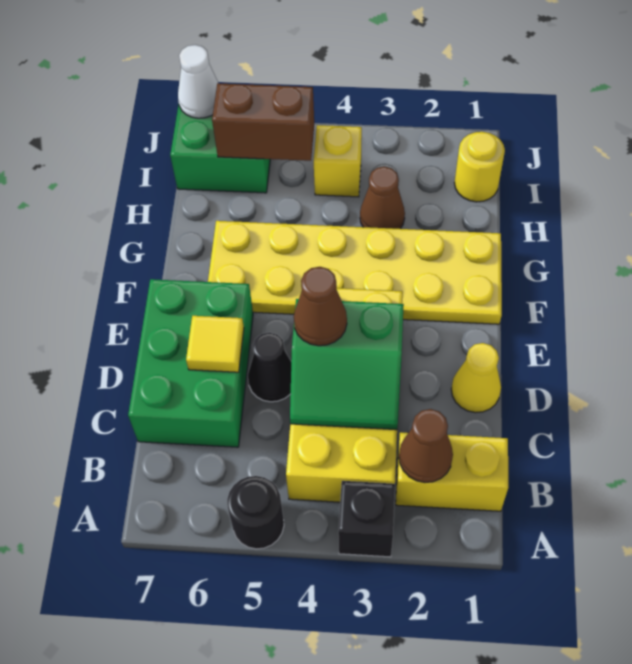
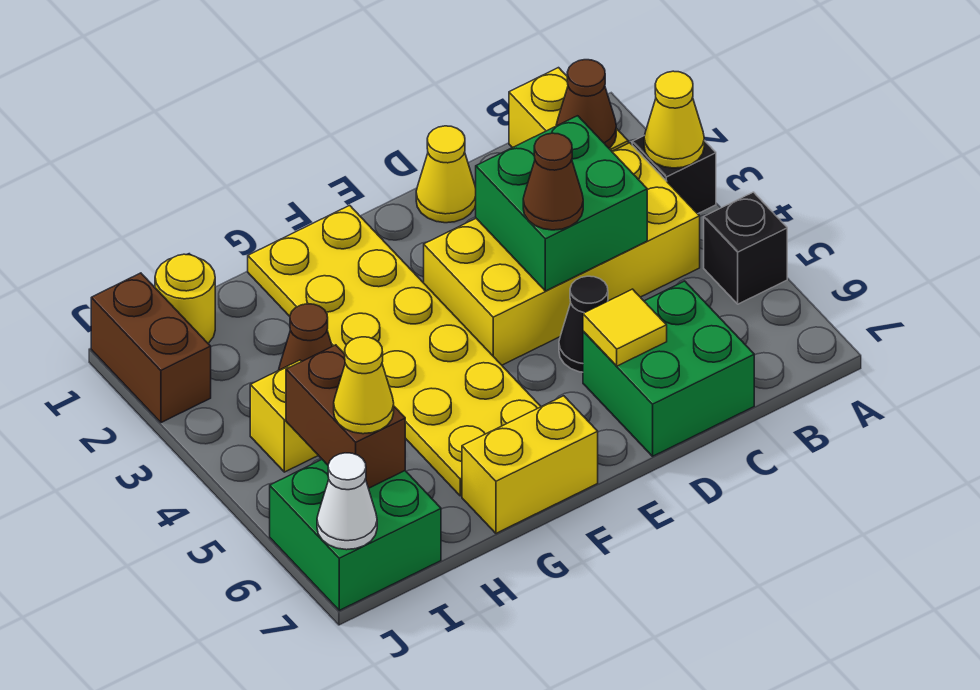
none -> yellow 1x1 cone [644,71,704,168]
black 1x1 round brick [227,476,284,549] -> black 1x1 brick [704,192,787,304]
green 2x2 slope [290,299,404,430] -> green 2x2 brick [476,116,647,291]
green 2x3 brick [128,279,253,447] -> green 2x2 brick [583,281,754,456]
none -> yellow 1x2 brick [462,396,598,533]
none -> yellow 1x1 cone [334,337,394,434]
none -> brown 1x2 brick [91,273,211,423]

